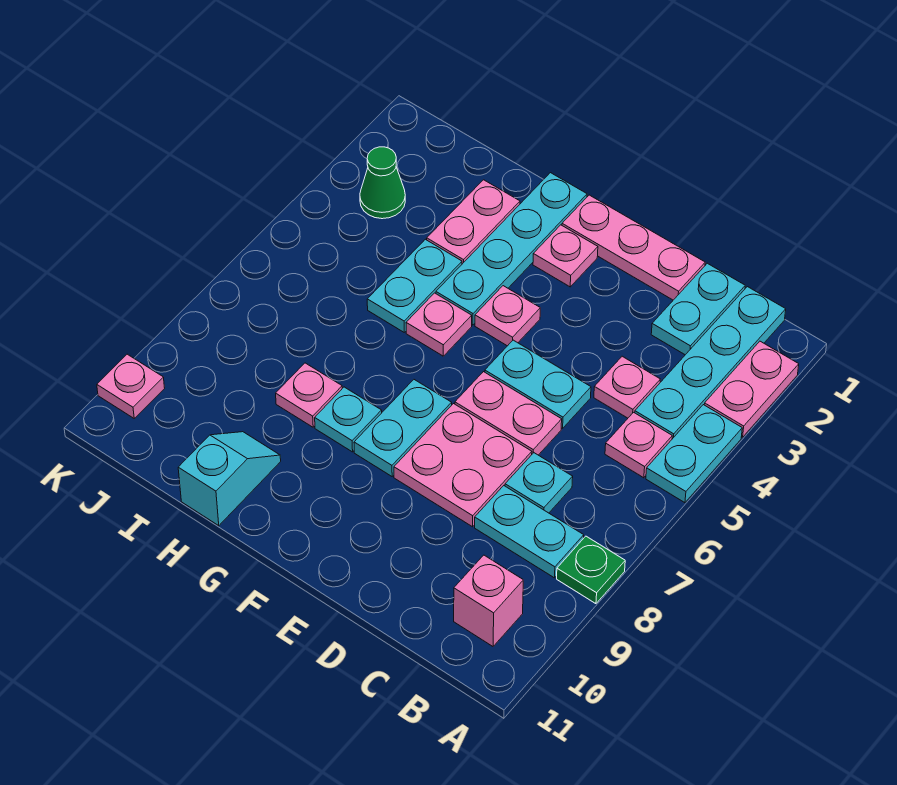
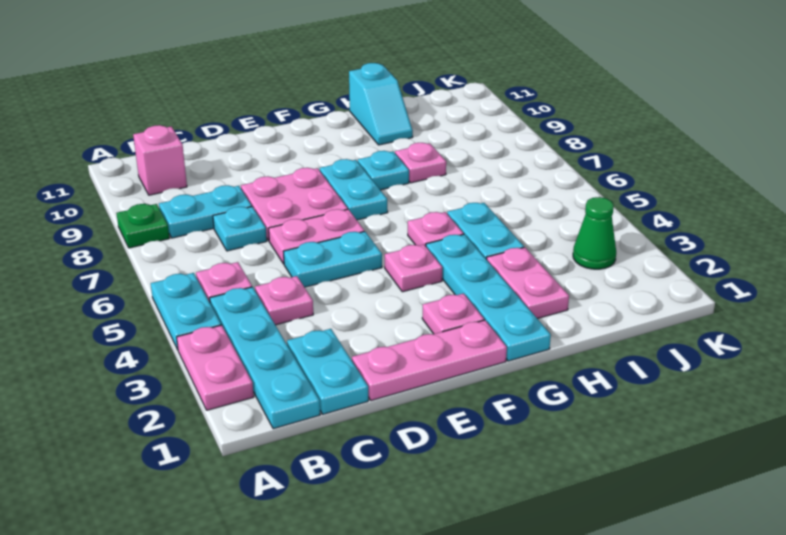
pink 1x1 plate [97,354,165,418] -> none

